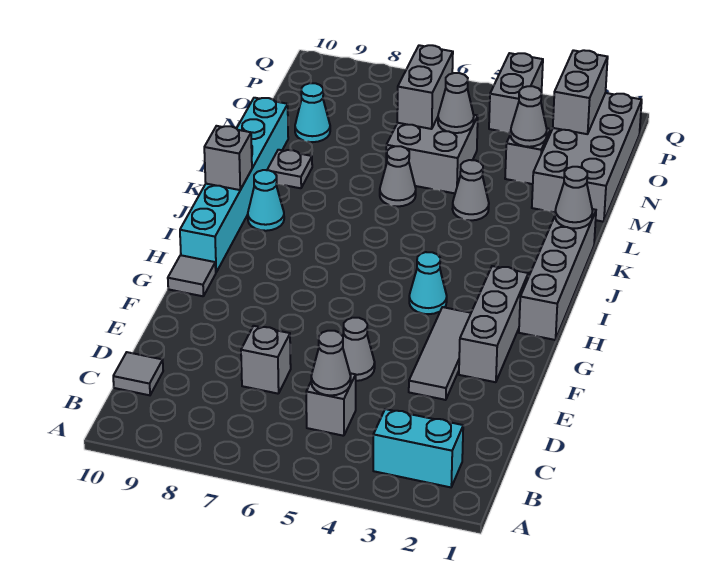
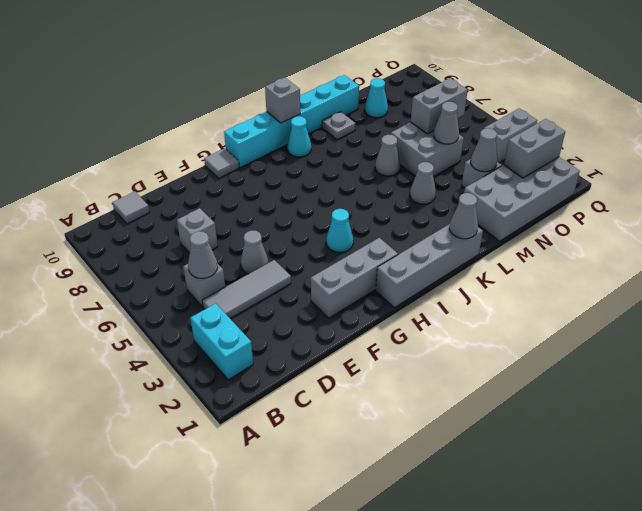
grey 1x3 tile [409,307,471,400] -> grey 1x3 tile moved to [202,260,291,319]

